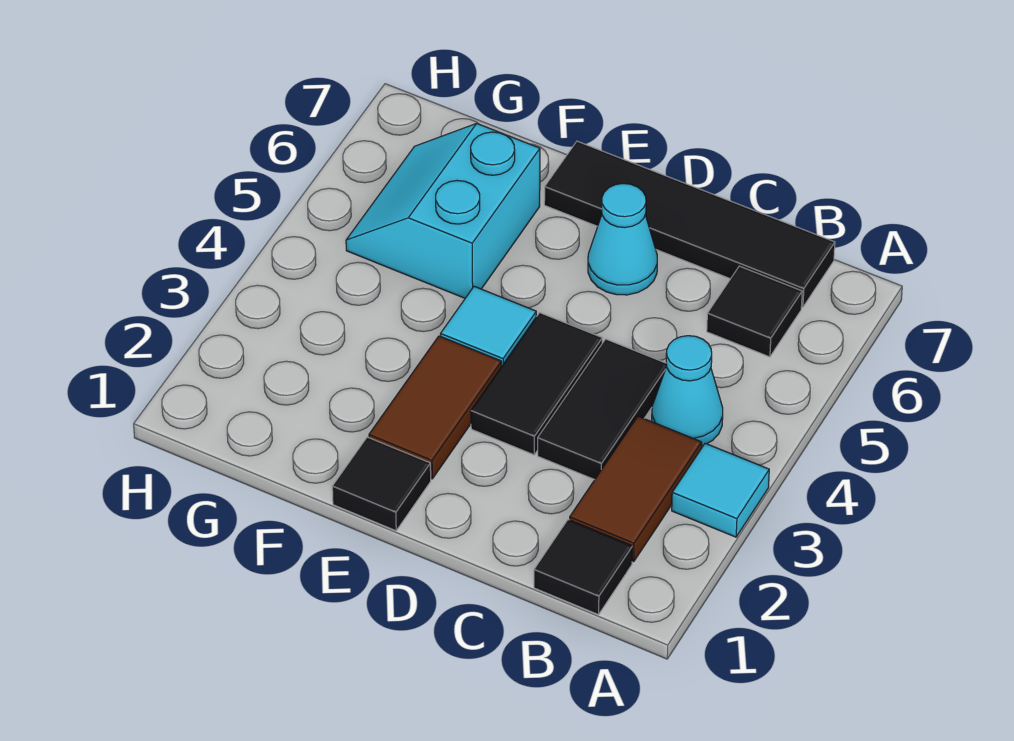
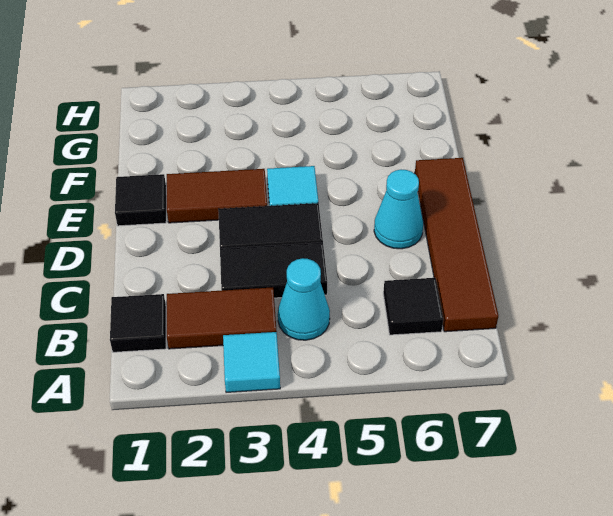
black 1x4 tile [544,141,835,307] -> brown 1x4 tile [415,158,499,332]
cyan 2x2 slope [346,124,540,298] -> none

